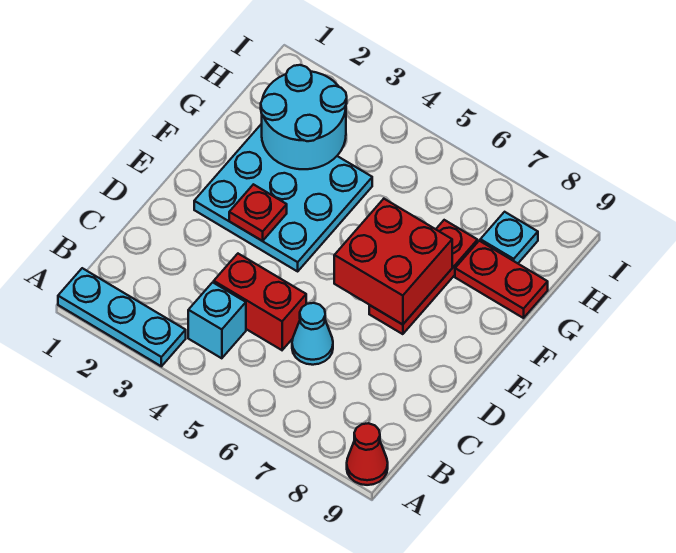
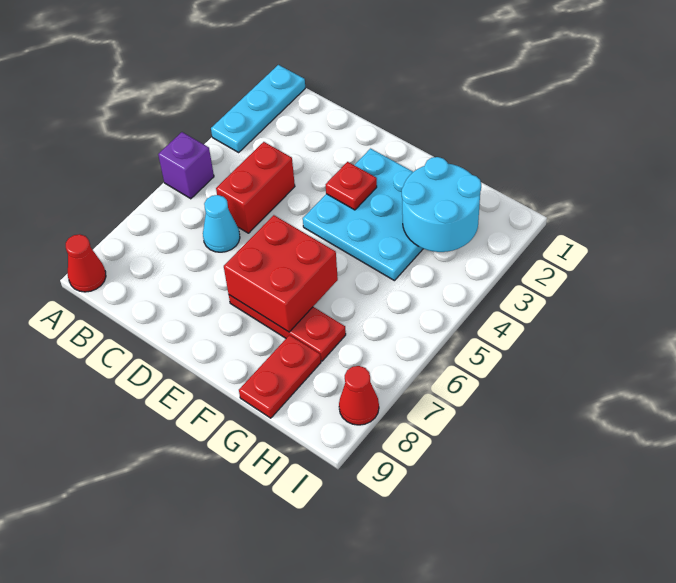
none -> purple 1x1 brick [158,132,214,199]
cyan 1x1 brick [188,282,246,358] -> none
cyan 1x1 plate [480,212,538,263] -> none
none -> red 1x1 cone [339,366,379,425]

